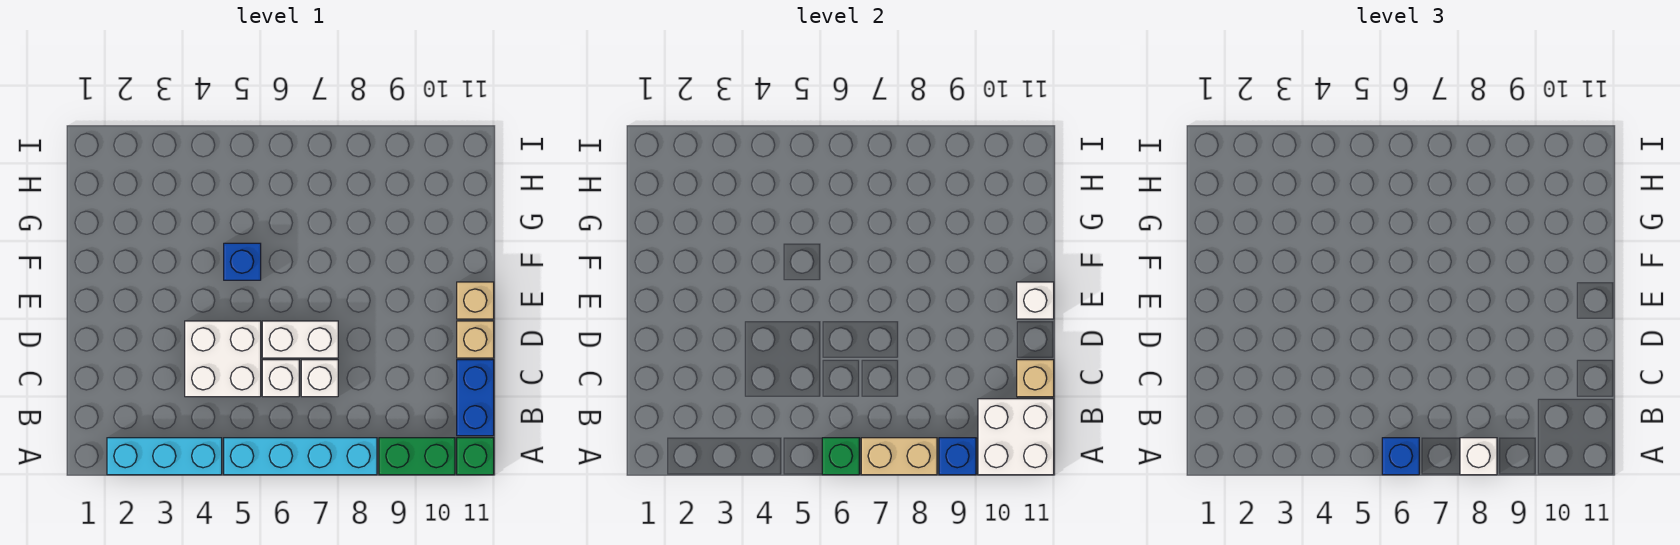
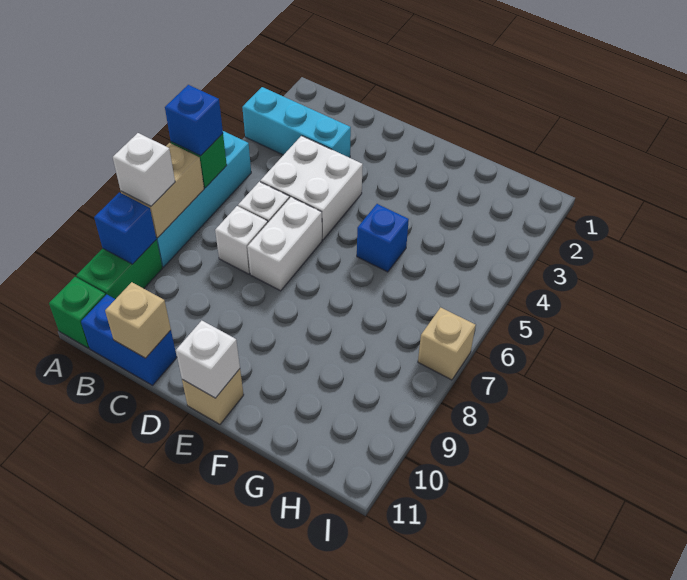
cyan 1x3 brick [107,438,222,475] -> cyan 1x3 brick turned to [242,87,351,158]
white 2x2 brick [978,399,1054,475] -> none
tan 1x1 brick [457,321,494,358] -> tan 1x1 brick moved to [418,308,476,380]

